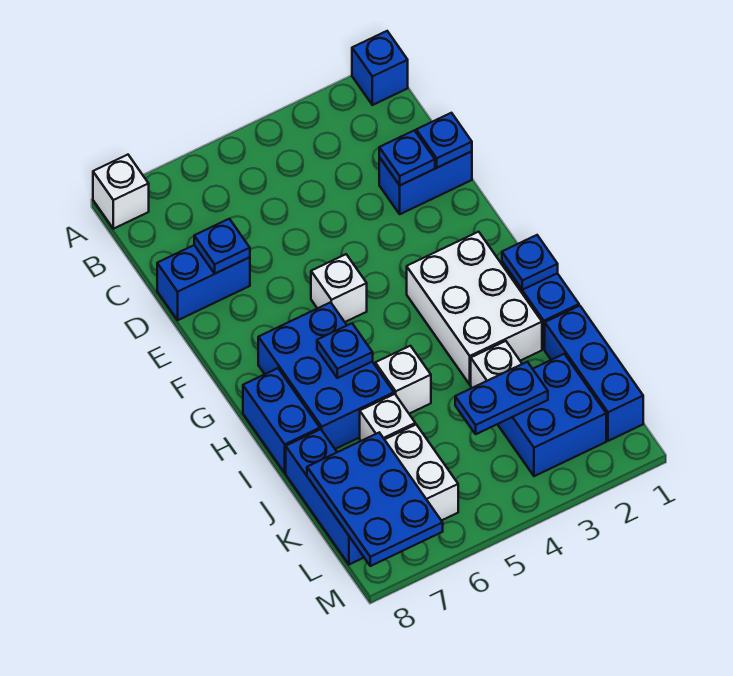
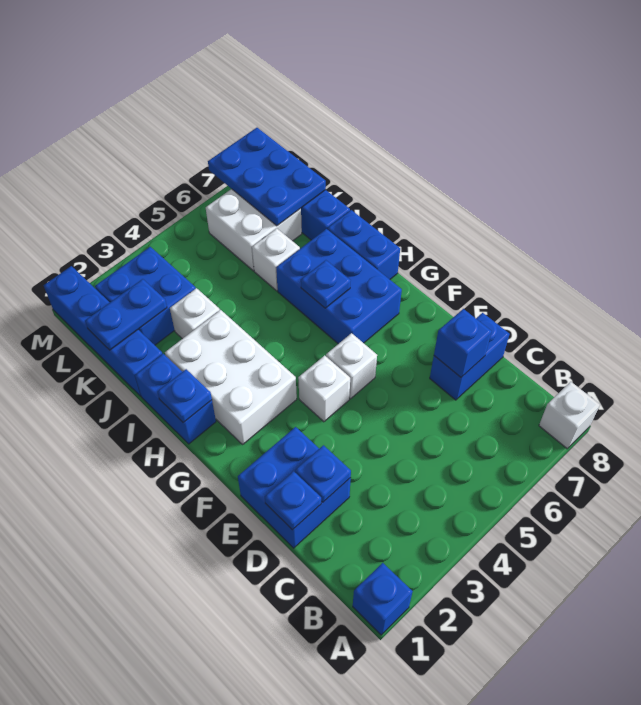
blue 1x2 brick [379,151,472,214] -> blue 2x2 brick [238,427,351,548]
blue 1x1 plate [194,219,250,274] -> blue 1x1 brick [434,309,492,377]
white 1x1 brick [375,346,431,414] -> white 1x1 brick moved to [298,355,350,422]
blue 1x3 brick [545,306,643,441] -> blue 1x4 brick [44,266,162,396]
blue 1x2 plate [455,362,548,434] -> blue 1x2 plate moved to [85,279,167,350]

